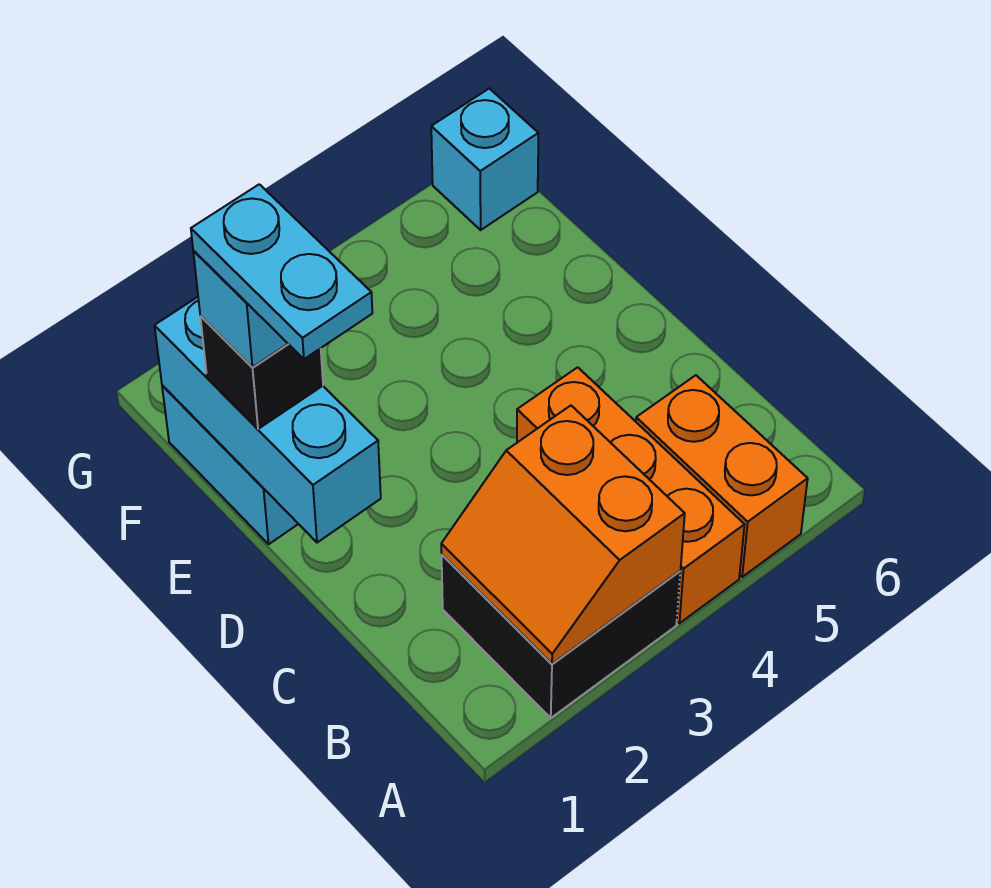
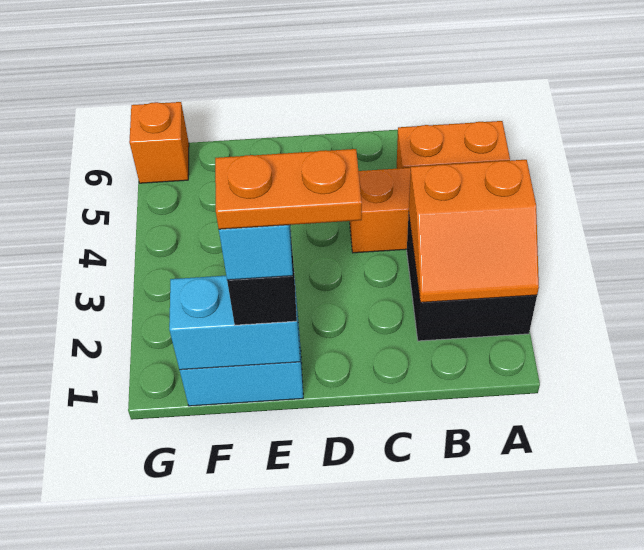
cyan 1x3 brick [155,297,381,543] -> cyan 1x2 brick [169,276,300,370]
cyan 1x2 plate [191,184,372,359] -> orange 1x2 plate [215,149,362,229]
cyan 1x1 brick [431,88,539,230] -> orange 1x1 brick [129,102,189,183]

